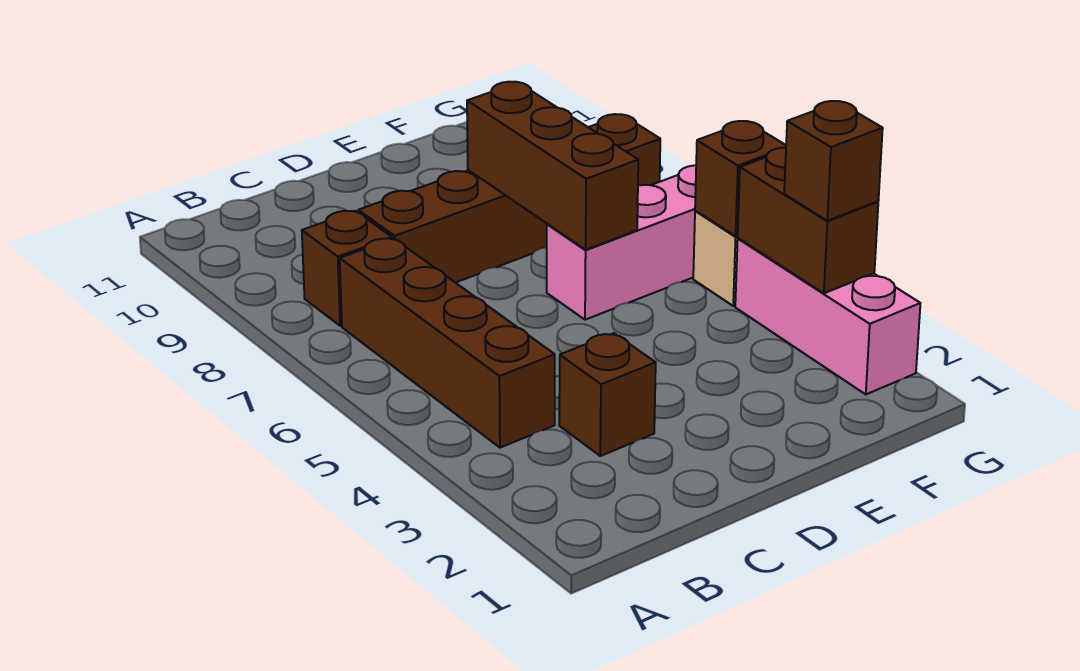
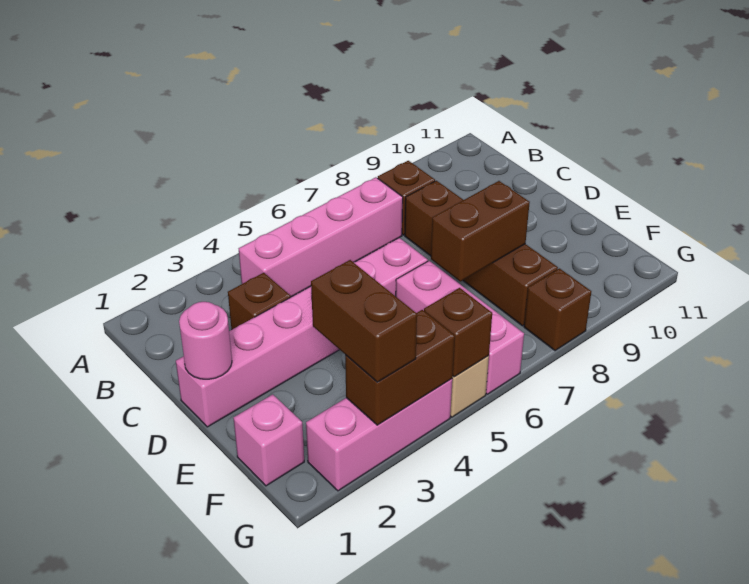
brown 1x4 brick [340,238,555,448] -> pink 1x4 brick [239,177,403,297]
none -> pink 1x6 brick [176,238,428,427]
none -> pink 1x1 round brick [179,302,232,379]
brown 1x3 brick [467,82,638,250] -> brown 1x2 brick [431,181,530,281]
none -> pink 1x1 brick [233,394,304,486]
brown 1x1 brick [784,101,883,221] -> brown 1x2 brick [311,260,417,382]

